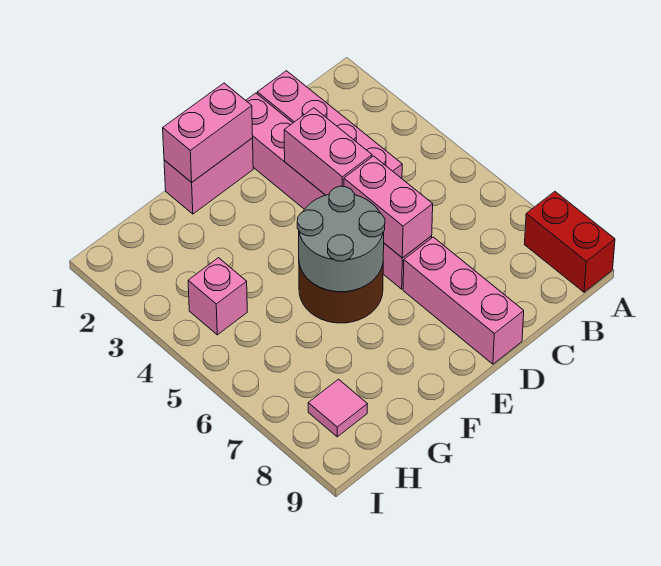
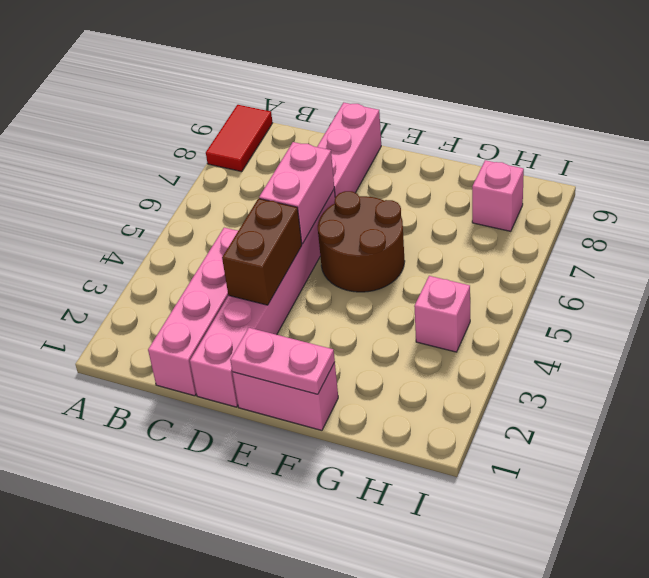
red 1x2 brick [524,192,615,292] -> red 1x2 tile [206,105,273,172]
pink 1x2 brick [284,108,372,195] -> brown 1x2 brick [222,198,302,305]
pink 1x2 brick [163,83,253,182] -> pink 1x2 plate [230,328,335,394]
grey 2x2 round brick [297,186,385,292] -> none
pink 1x1 tile [308,379,367,437] -> pink 1x1 brick [472,160,524,231]

